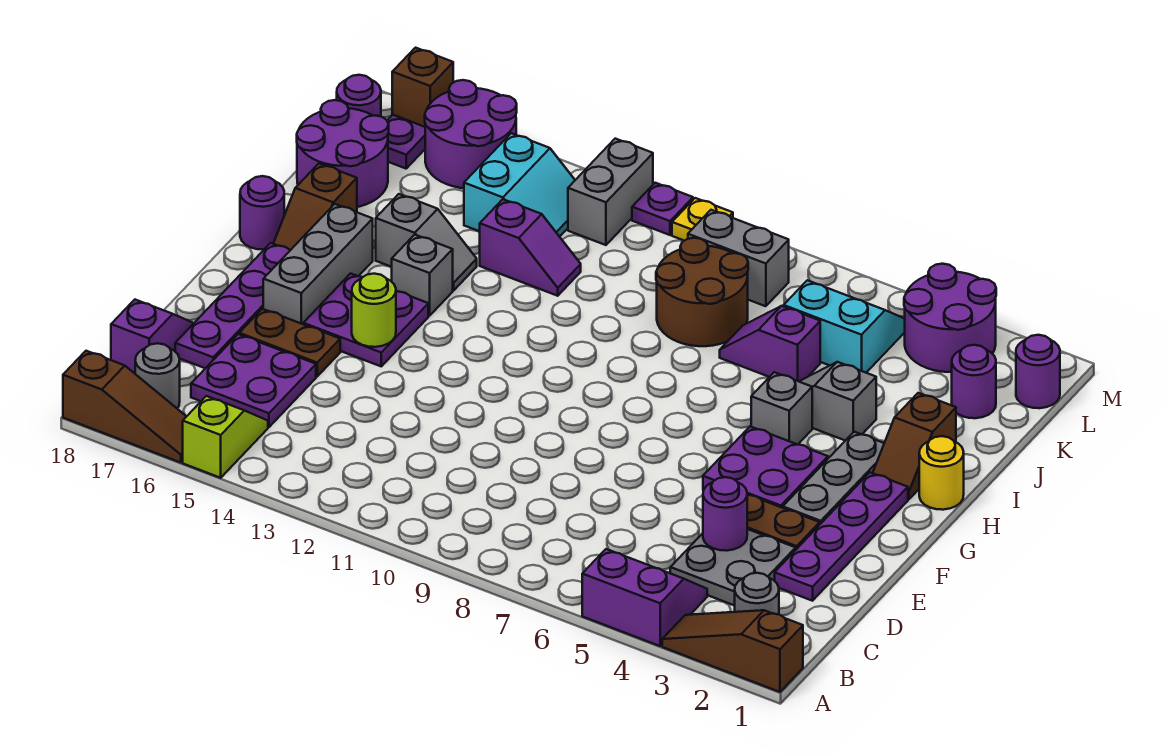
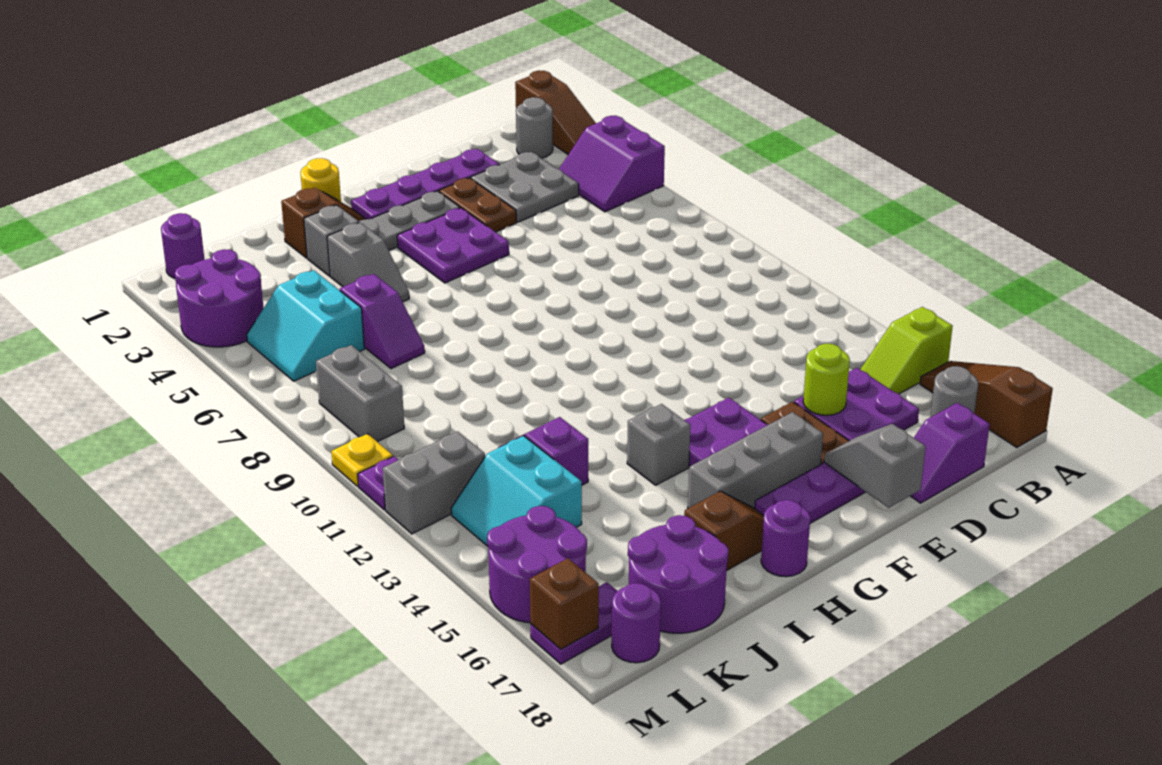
purple 1x1 round brick [703,477,747,551] -> none
lime 1x1 round brick [352,274,396,347] -> lime 1x1 round brick moved to [803,344,850,415]
grey 1x1 brick [751,372,812,444] -> grey 1x1 brick moved to [304,205,359,276]
grey 1x2 slope [376,194,477,290] -> grey 1x2 slope moved to [824,424,926,508]
brown 2x2 round brick [656,238,748,346] -> none
purple 1x1 round brick [952,345,996,418] -> none
cyan 2x2 slope [464,133,575,237] -> cyan 2x2 slope turned to [451,436,582,545]

